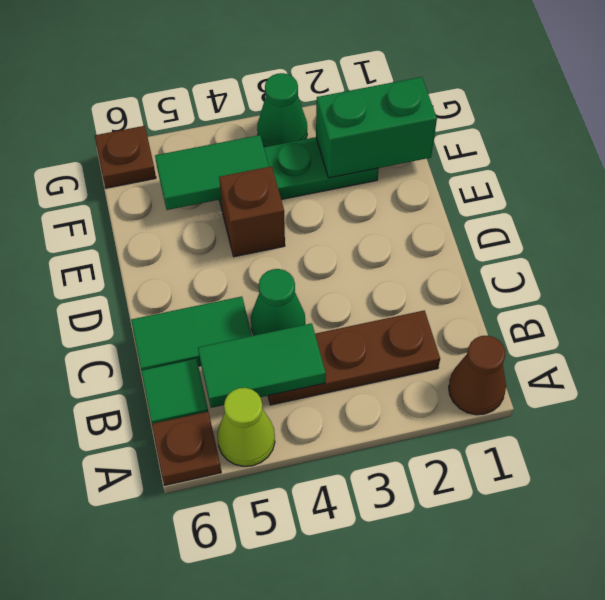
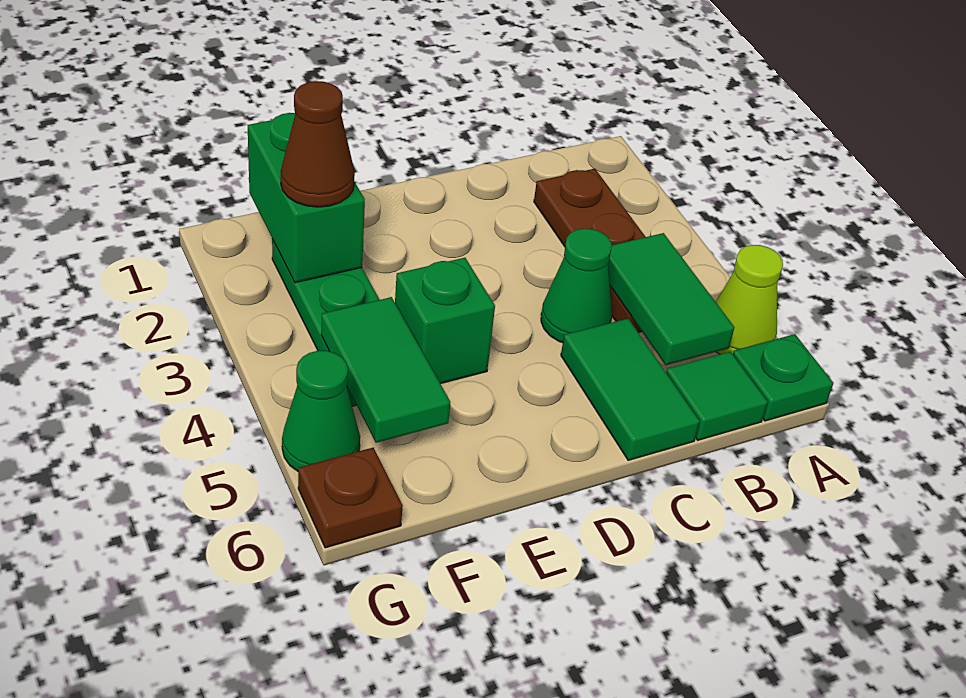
brown 1x1 cone [449,336,506,415] -> brown 1x1 cone moved to [281,81,355,207]
brown 1x1 plate [152,412,221,485] -> green 1x1 plate [733,334,833,421]
brown 1x1 brick [219,166,285,257] -> green 1x1 brick [395,258,495,384]
green 1x1 cone [257,73,307,147] -> green 1x1 cone moved to [282,351,360,471]

